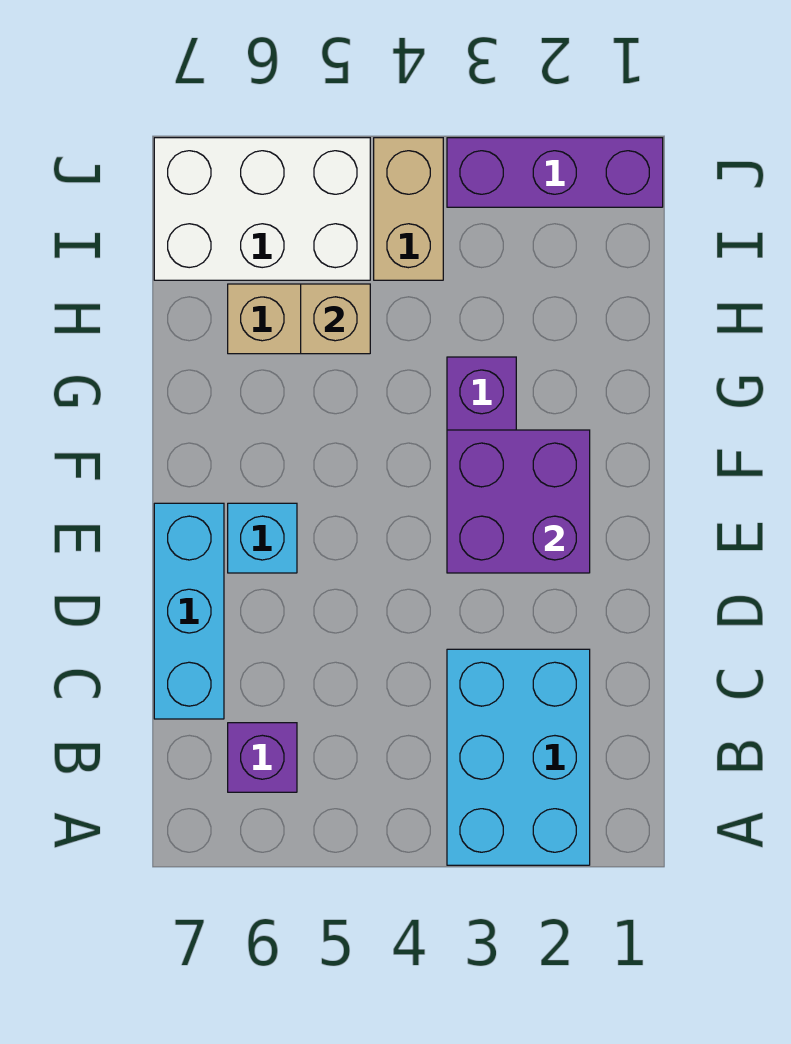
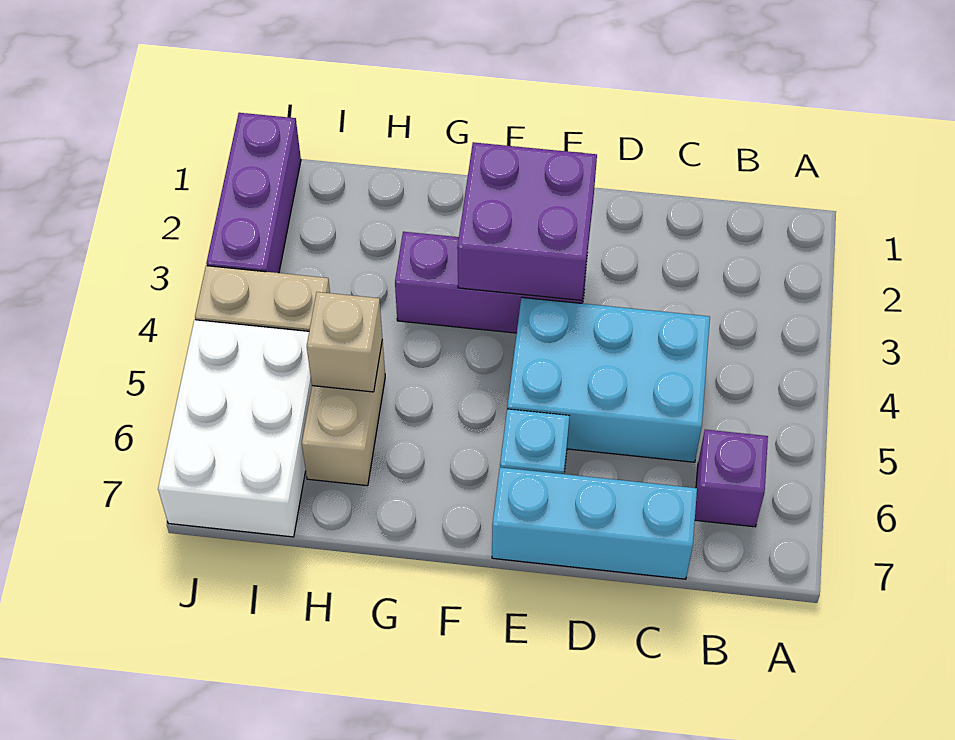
cyan 2x3 brick [447,649,590,865] -> cyan 2x3 brick moved to [507,297,710,462]

